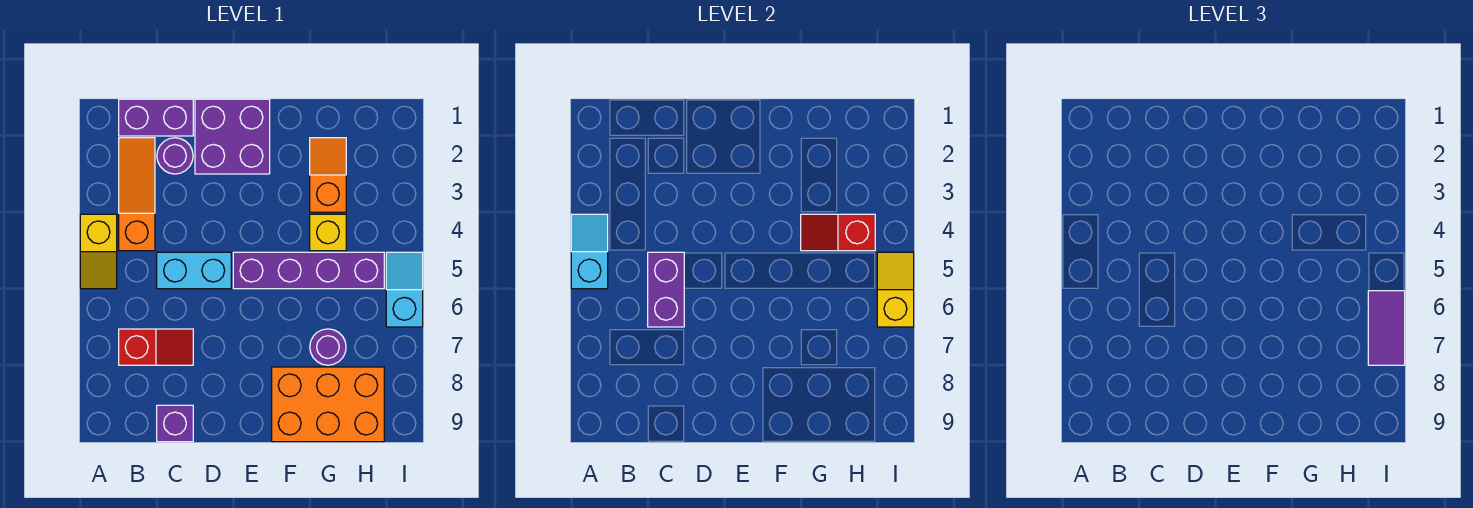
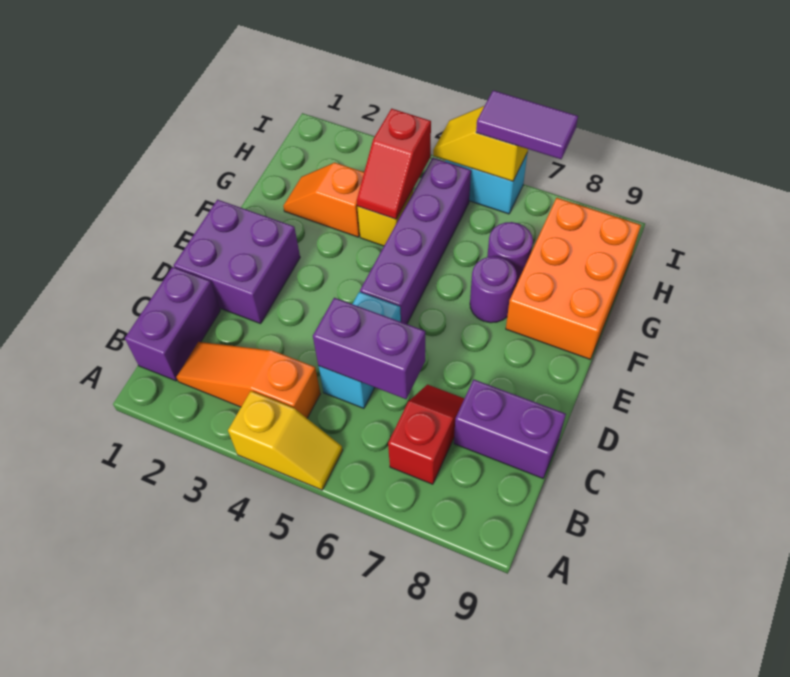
cyan 1x2 slope [571,214,608,289] -> none
purple 1x1 round brick [157,138,193,174] -> purple 1x1 round brick moved to [470,256,517,323]
purple 1x1 brick [157,405,193,442] -> purple 1x2 brick [454,379,566,478]

